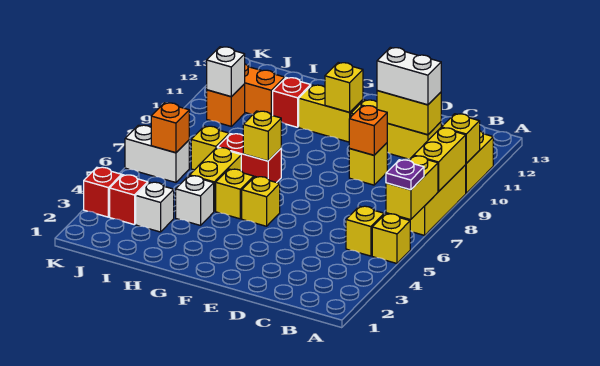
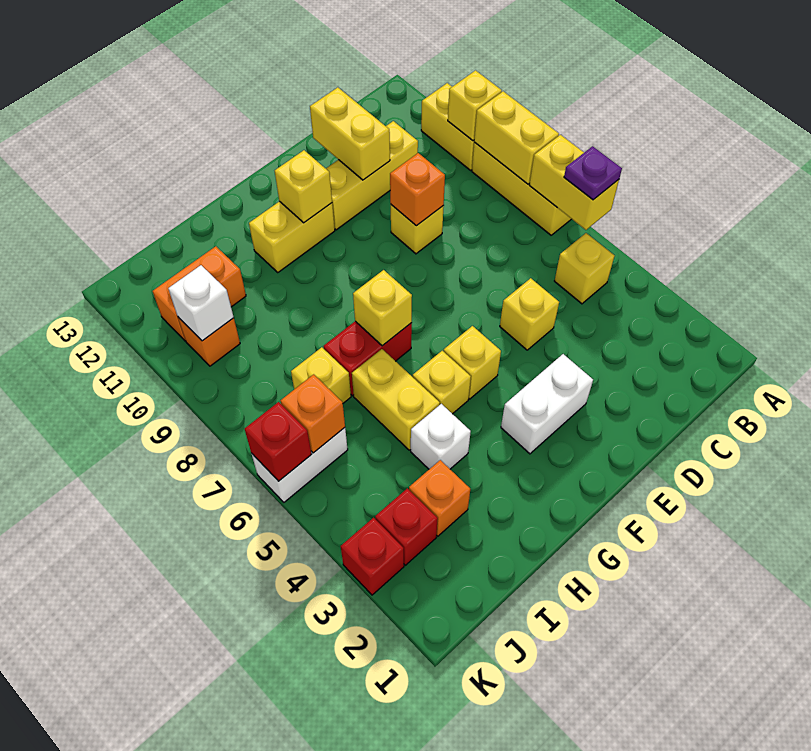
yellow 1x1 brick [372,214,410,263] -> yellow 1x1 brick moved to [500,278,559,350]
yellow 1x2 brick [377,91,441,135] -> yellow 1x2 brick turned to [310,87,390,180]
white 1x2 brick [377,47,441,105] -> white 1x2 brick moved to [501,354,593,454]
red 1x1 brick [273,78,311,127] -> red 1x1 brick moved to [245,402,312,481]
white 1x1 brick [136,182,174,232] -> orange 1x1 brick [409,460,470,536]

